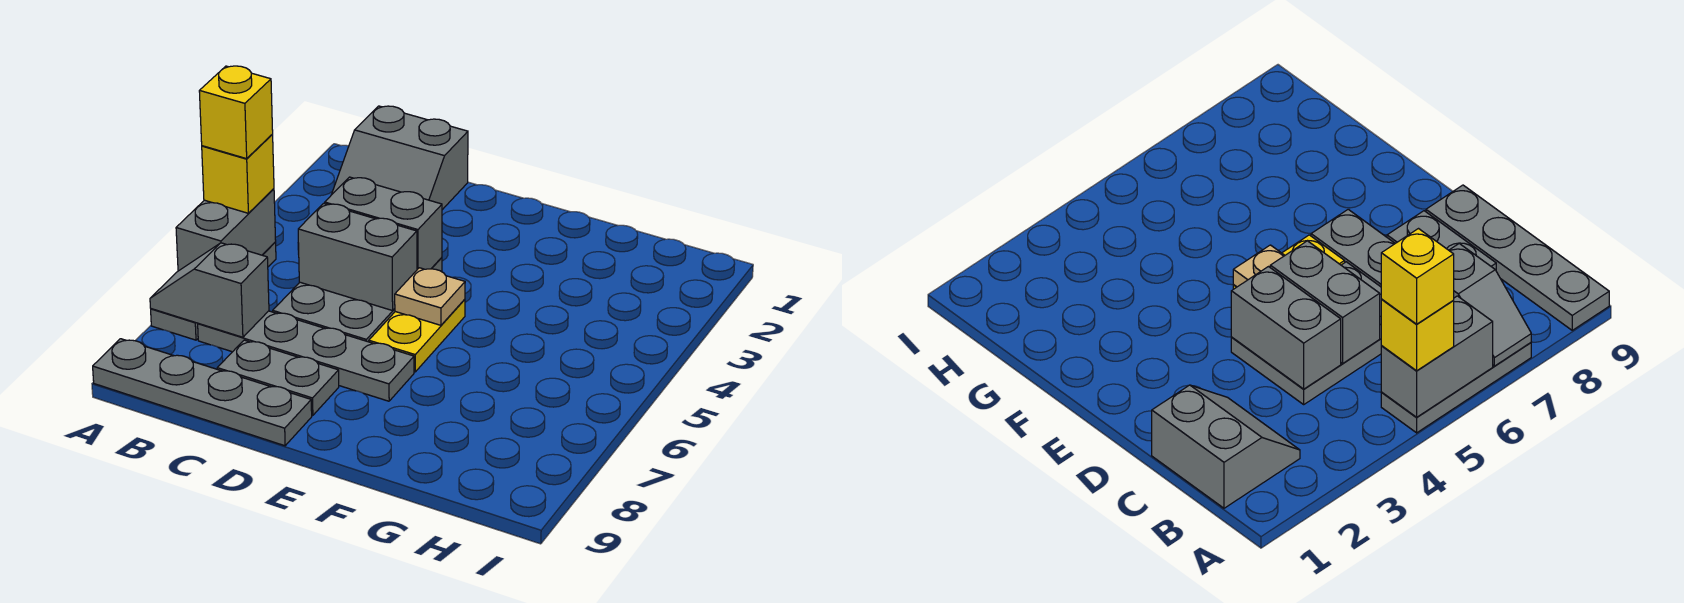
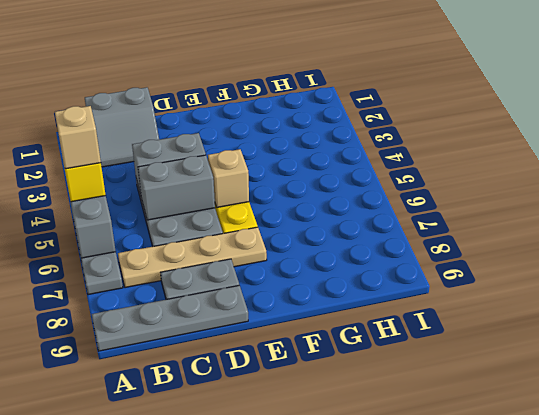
yellow 1x1 brick [199,66,273,159] -> tan 1x1 brick [55,106,101,169]
grey 1x2 slope [150,243,269,337] -> none
grey 1x4 plate [198,311,414,401] -> tan 1x4 plate [118,227,267,288]
tan 1x1 plate [395,268,465,325] -> tan 1x1 brick [208,149,249,207]

